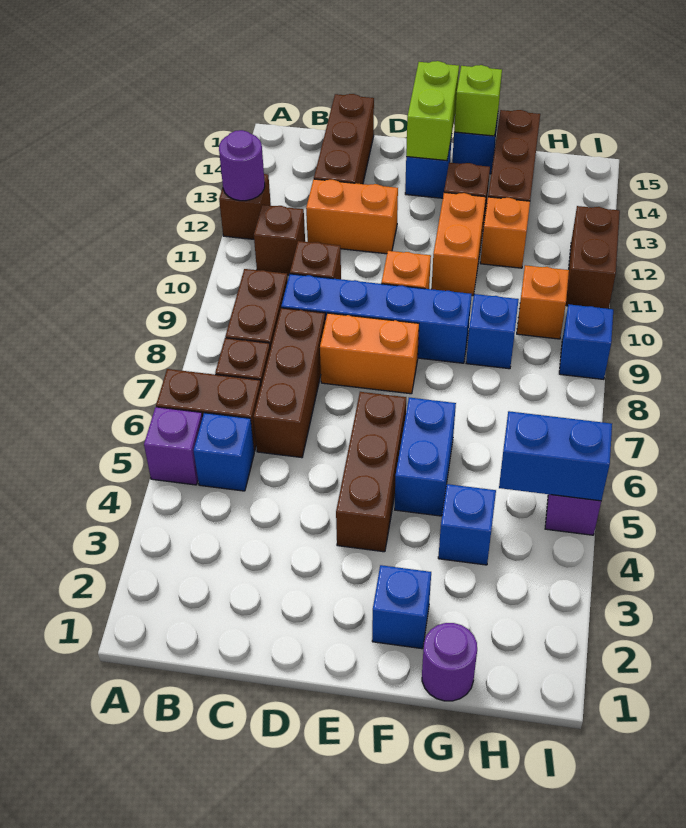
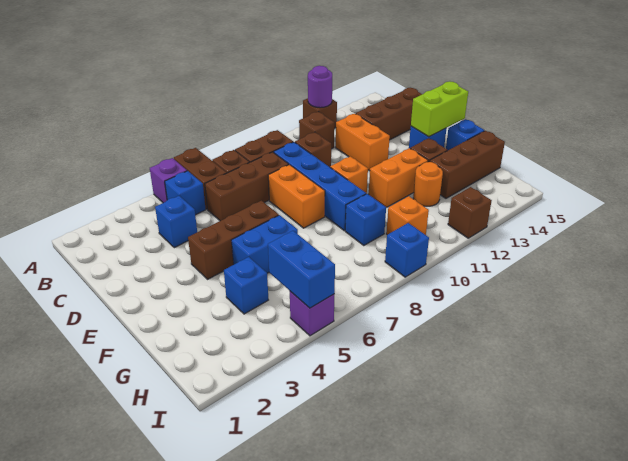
blue 1x1 brick [372,565,431,649] -> blue 1x1 brick moved to [155,196,197,248]
lime 1x1 brick [454,65,502,136] -> none
purple 1x1 round brick [422,623,477,701] -> none
orange 1x1 brick [480,197,530,268] -> orange 1x1 round brick [413,162,443,206]
brown 1x2 brick [566,206,620,309] -> brown 1x1 brick [448,187,492,238]

